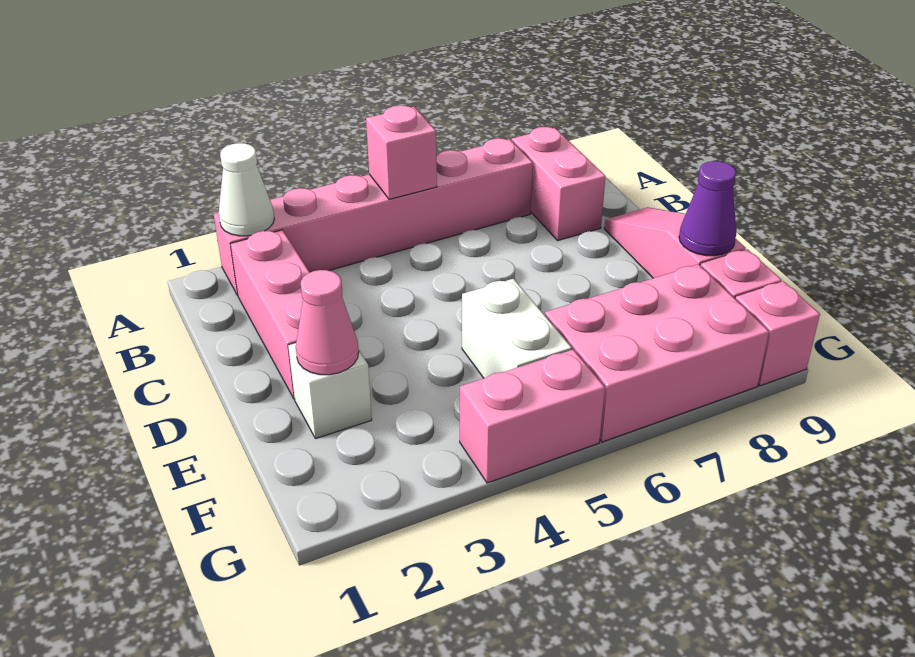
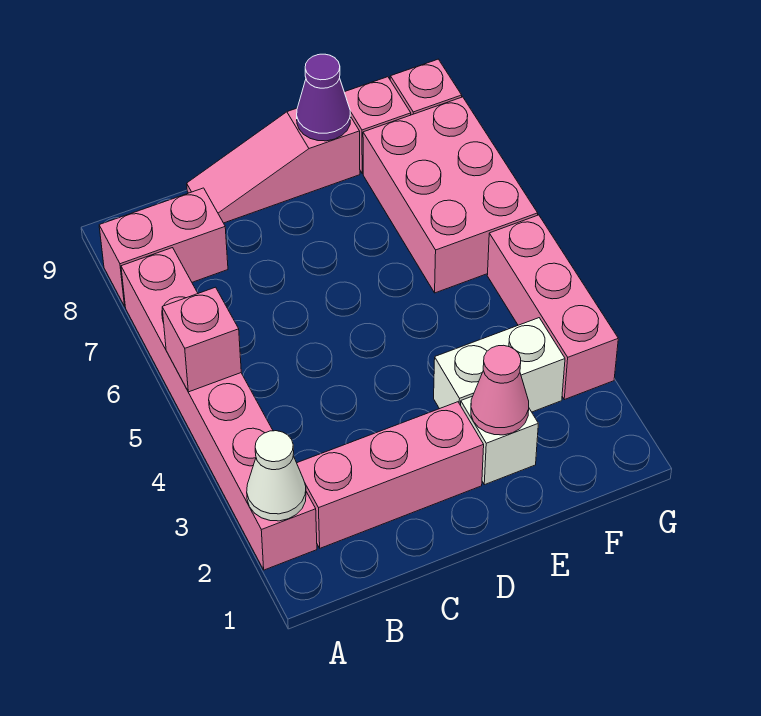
white 1x2 brick [462,279,572,378] -> white 1x2 brick moved to [434,318,565,412]
pink 1x2 brick [460,350,605,483] -> pink 1x3 brick [487,215,618,400]

